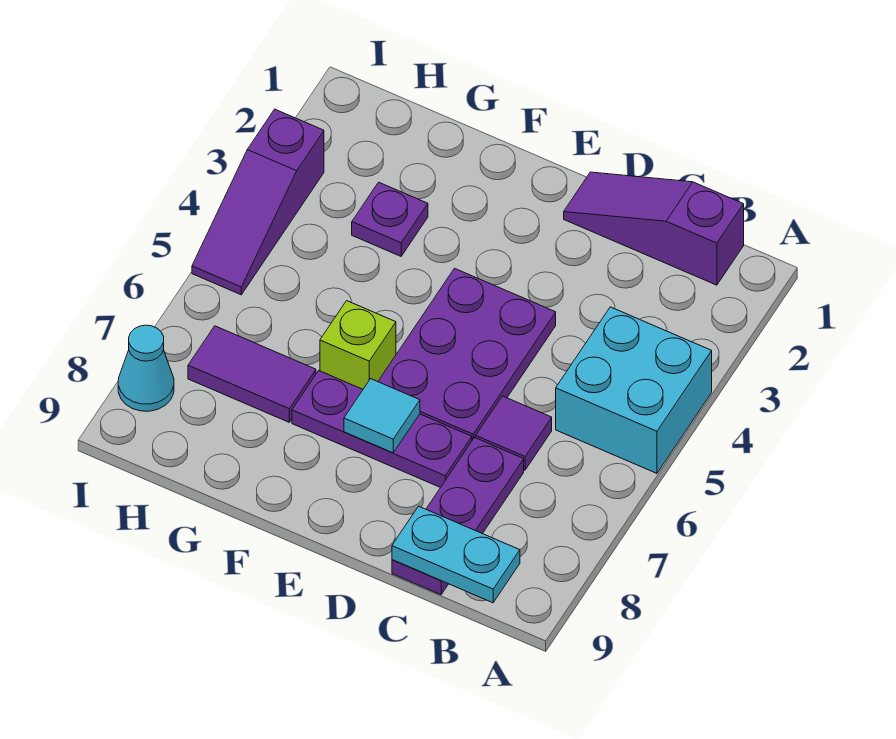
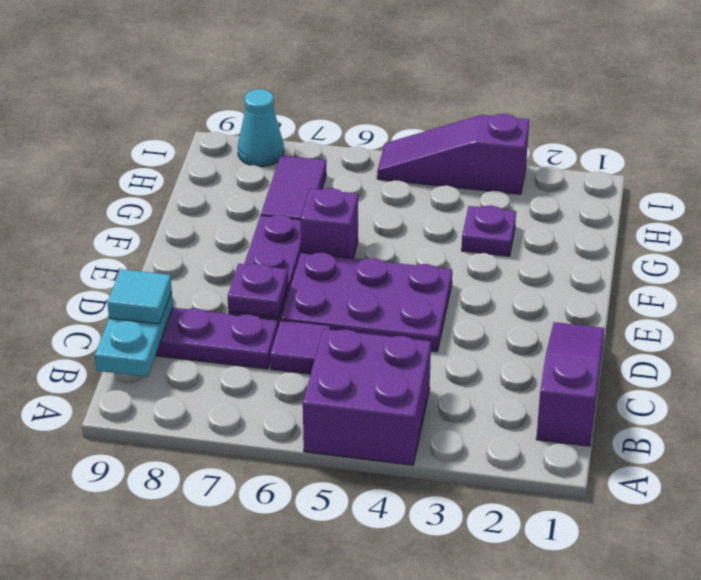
cyan 2x2 brick [556,307,712,473] -> purple 2x2 brick [303,329,431,465]
none -> purple 1x1 plate [228,264,288,317]
cyan 1x1 tile [344,379,420,453] -> cyan 1x1 tile moved to [107,269,172,324]
lime 1x1 brick [320,301,396,389] -> purple 1x1 brick [301,188,358,258]

